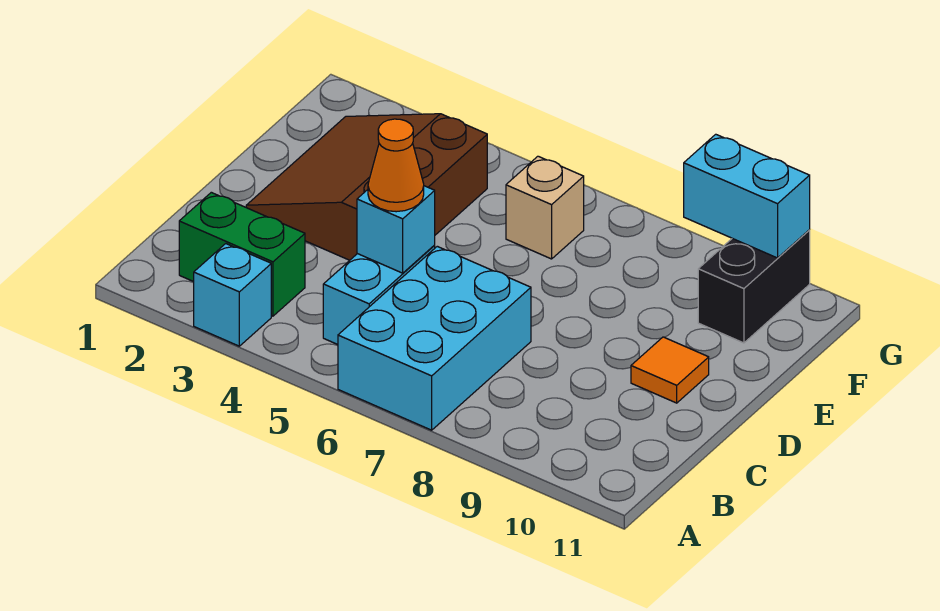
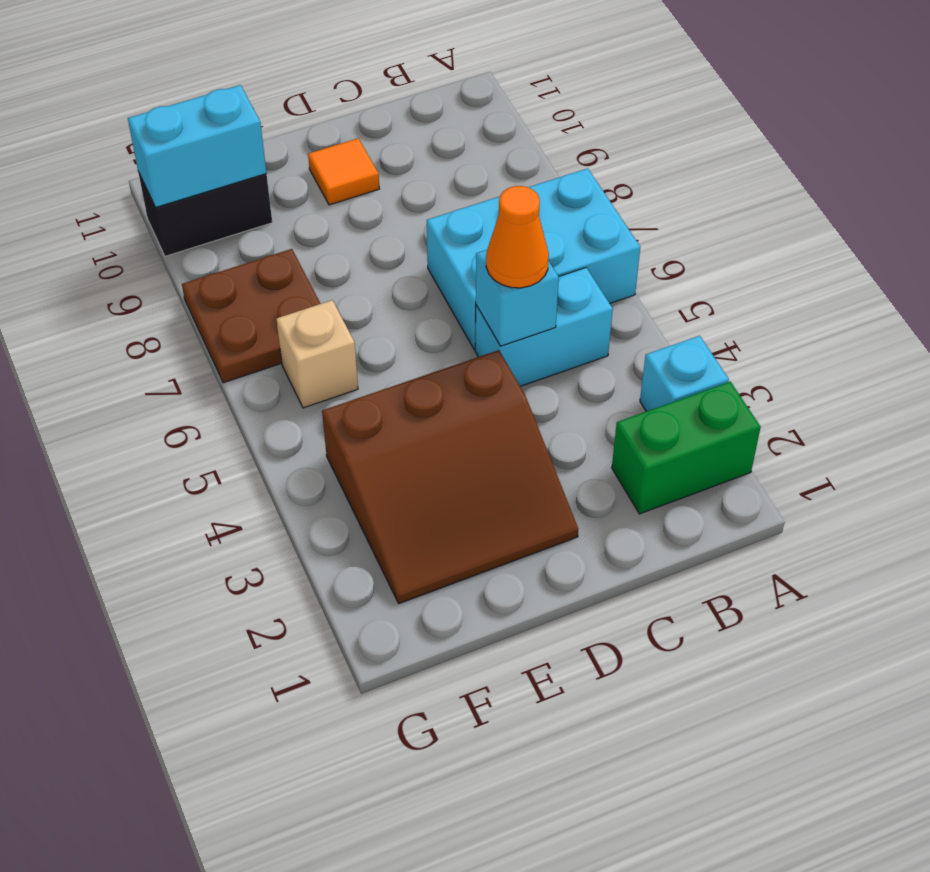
green 1x2 brick [179,192,305,316] -> green 1x2 brick turned to [612,382,761,514]
none -> brown 2x2 plate [182,249,320,383]
cyan 1x2 brick [684,134,810,258] -> cyan 1x2 brick turned to [128,85,267,208]

